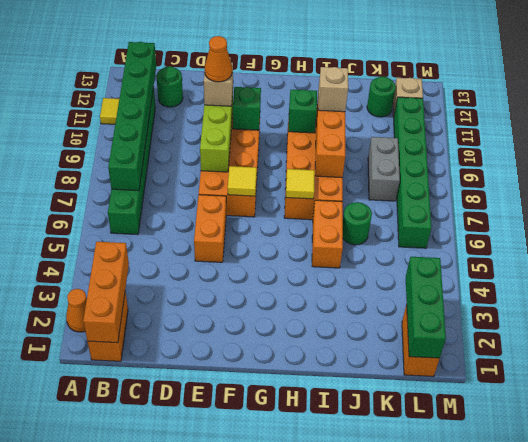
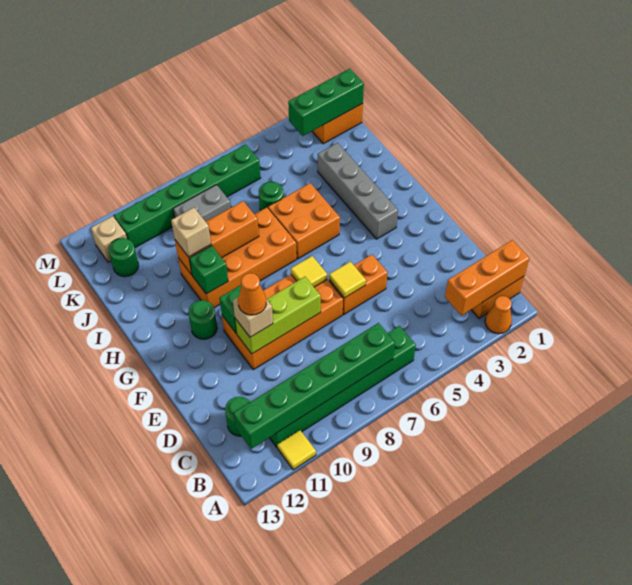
none -> grey 1x4 brick [318,143,398,239]
none -> green 1x1 round brick [188,300,217,339]
yellow 1x1 tile [286,169,315,199] -> yellow 1x1 tile moved to [329,262,366,298]
orange 1x2 brick [312,200,343,268] -> orange 2x2 brick [268,183,340,259]

